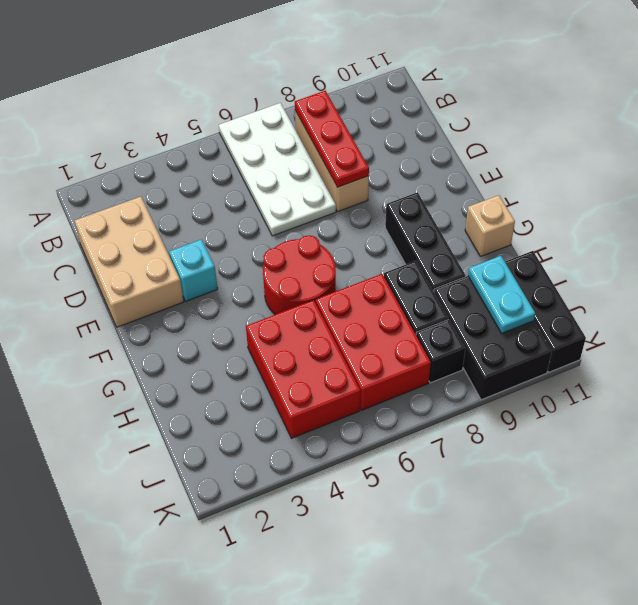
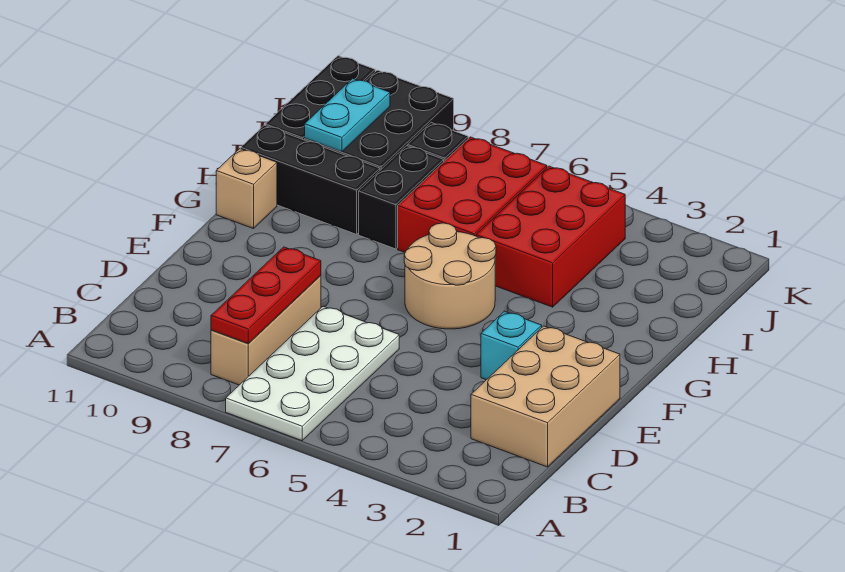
red 2x2 round brick [263,235,336,315] -> tan 2x2 round brick [404,223,496,329]
black 1x3 brick [385,192,465,291] -> black 1x3 brick turned to [241,125,380,234]

